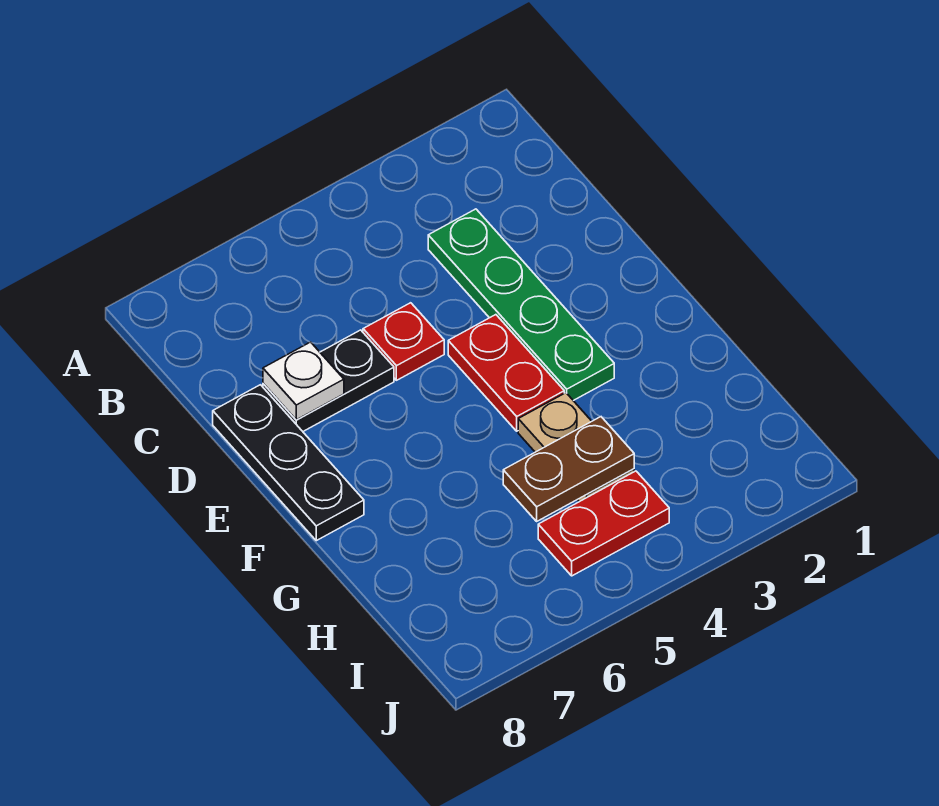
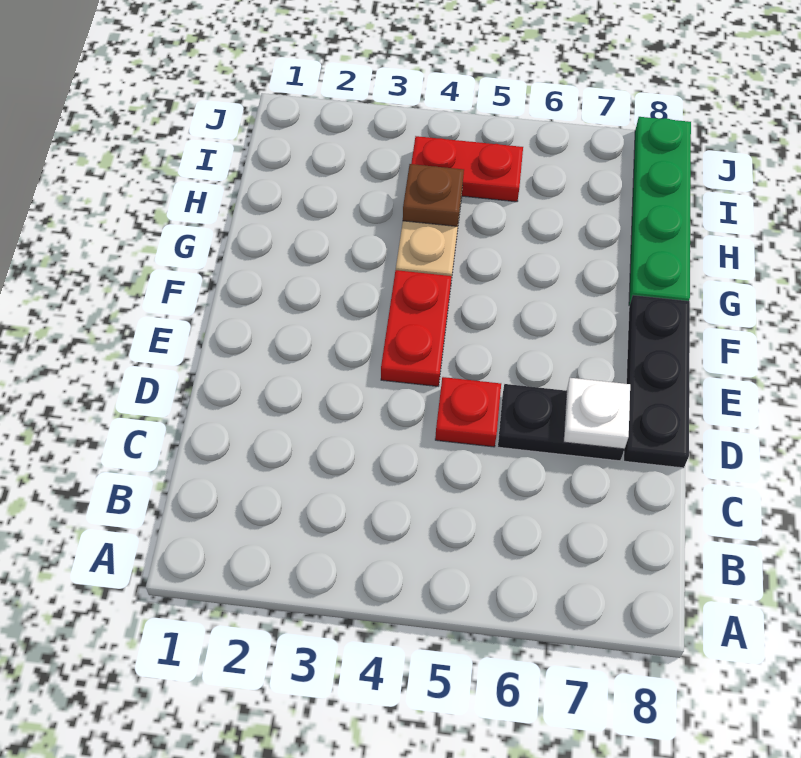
green 1x4 plate [428,209,614,401] -> green 1x4 plate moved to [629,117,691,306]
brown 1x2 plate [503,417,634,521] -> brown 1x1 plate [403,164,464,226]

